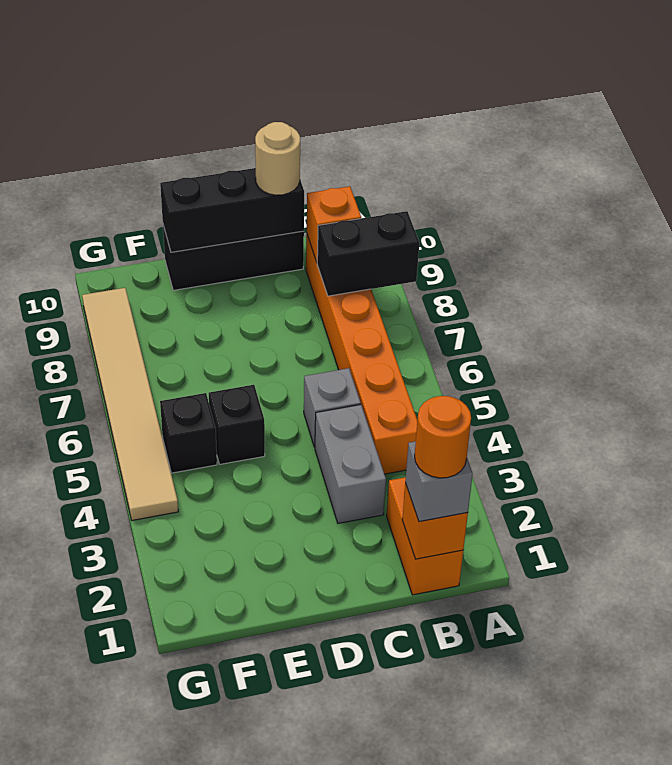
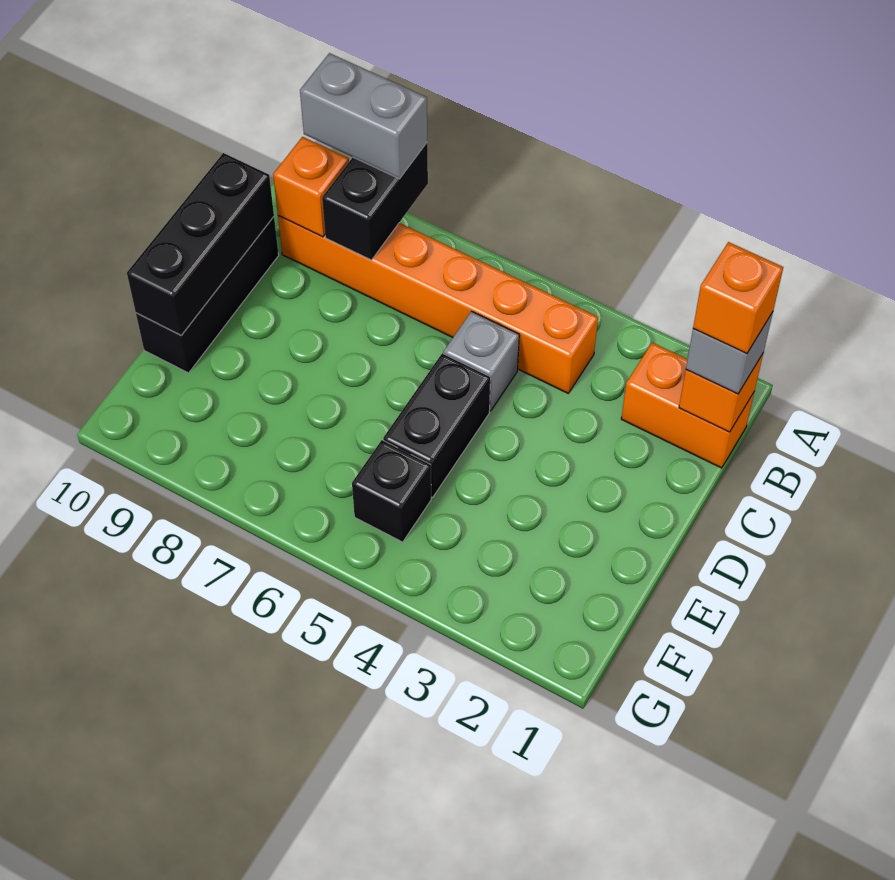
orange 1x1 round brick [415,396,471,478] -> orange 1x1 brick [693,242,783,353]
grey 1x2 brick [315,405,386,523] -> grey 1x2 brick moved to [300,53,427,179]
tan 1x1 round brick [255,122,300,195] -> none
black 1x1 brick [209,385,265,464] -> black 1x2 brick [383,353,491,497]
tan 1x6 tile [82,288,178,520] -> none

